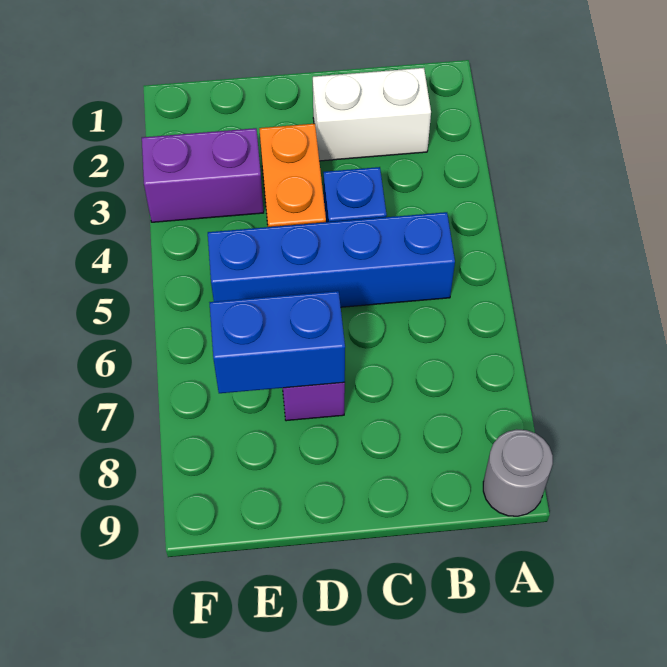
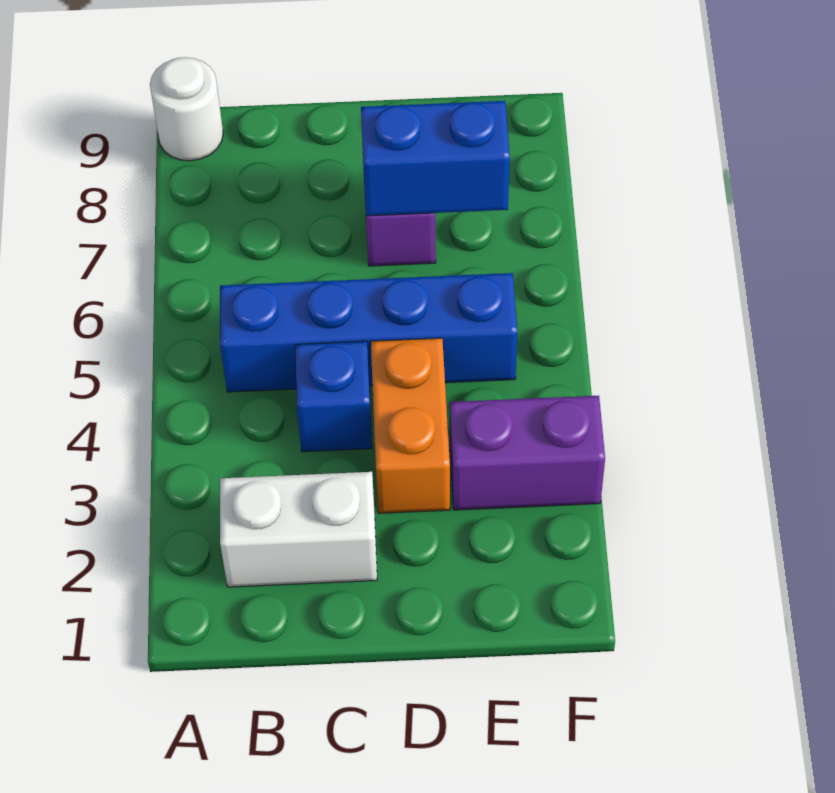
grey 1x1 round brick [483,429,553,516] -> white 1x1 round brick [150,57,223,161]

